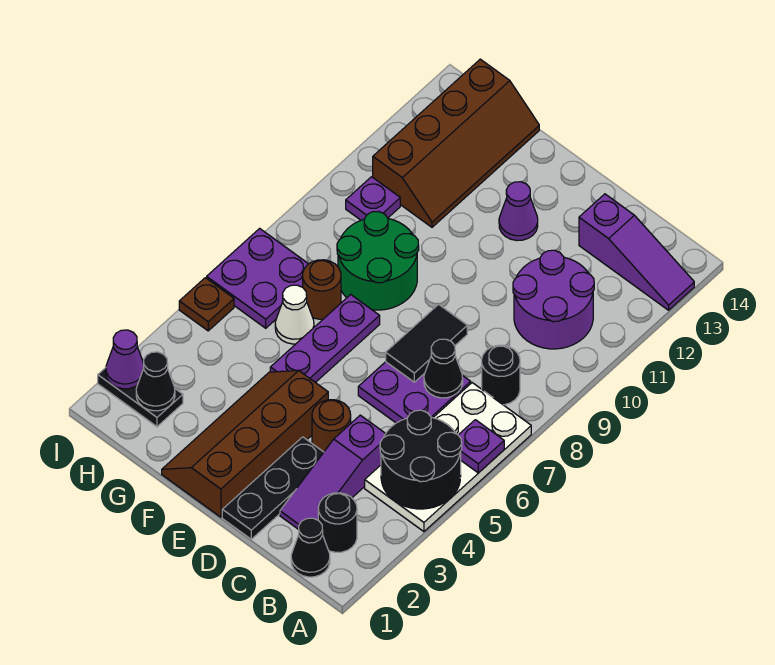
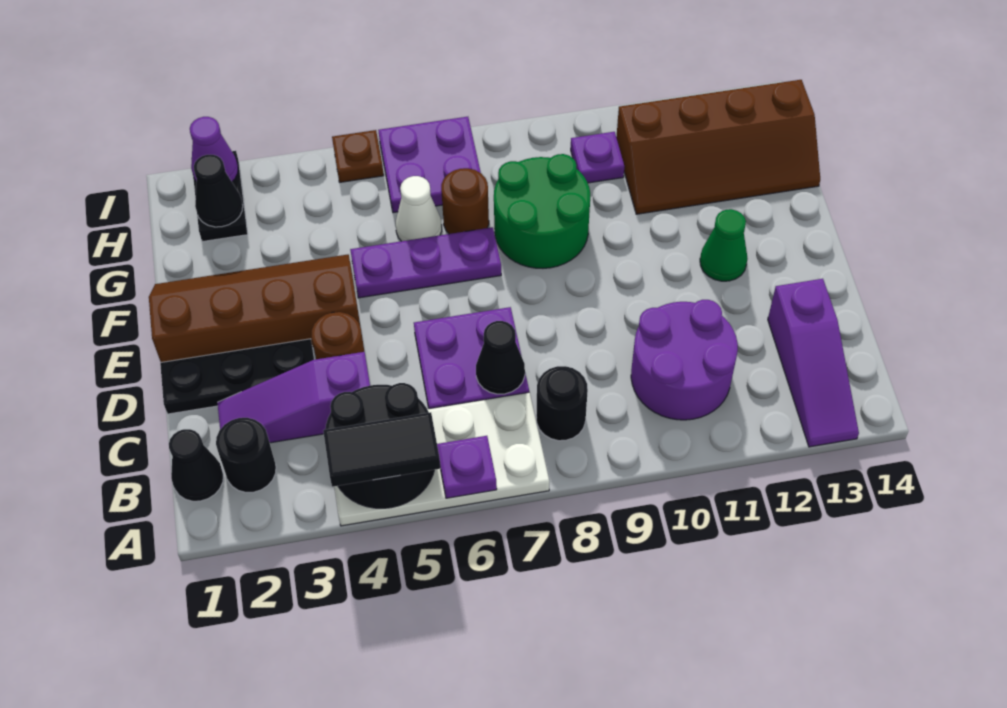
black 1x2 tile [386,304,467,382] -> black 1x2 tile moved to [323,412,441,487]
purple 1x1 cone [499,182,538,241] -> green 1x1 cone [700,209,748,281]

